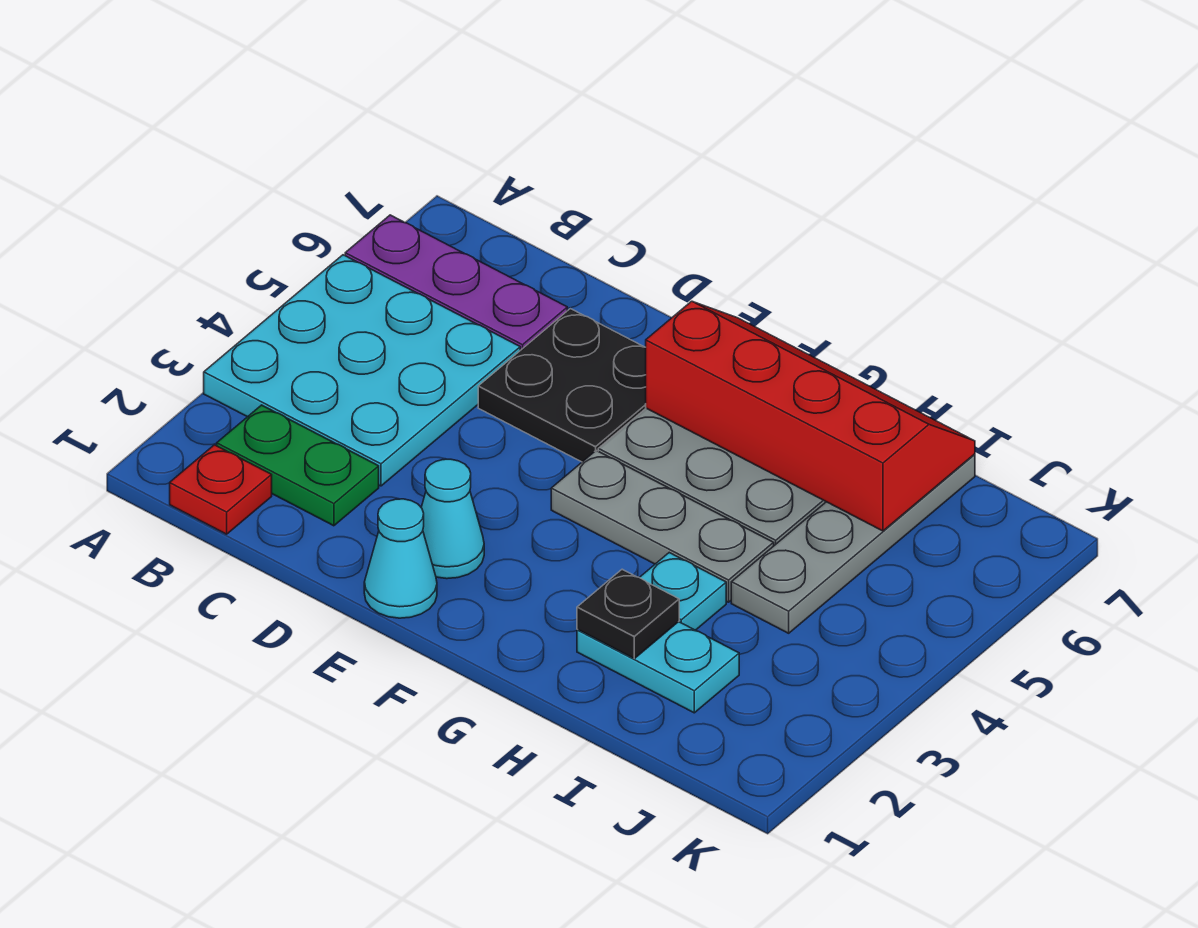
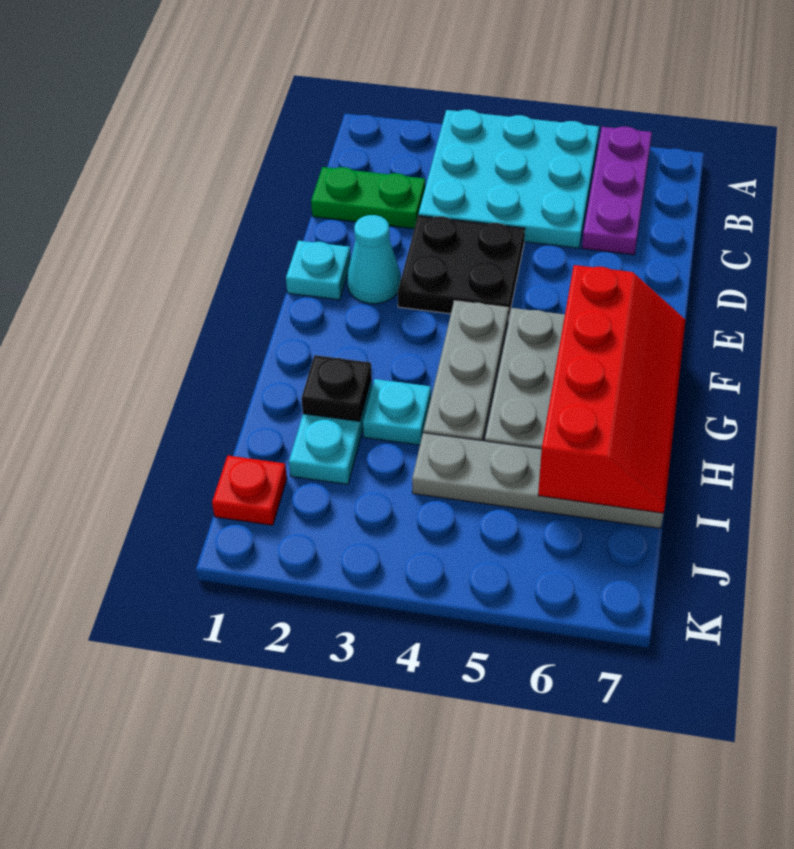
red 1x1 plate [170,445,272,534] -> red 1x1 plate moved to [212,456,287,525]
green 1x2 plate [217,405,379,526] -> green 1x2 plate turned to [311,167,425,229]
black 2x2 plate [478,309,646,462] -> black 2x2 plate moved to [398,215,525,320]
cyan 1x1 cone [364,499,437,618] -> cyan 1x1 plate [286,241,351,300]

